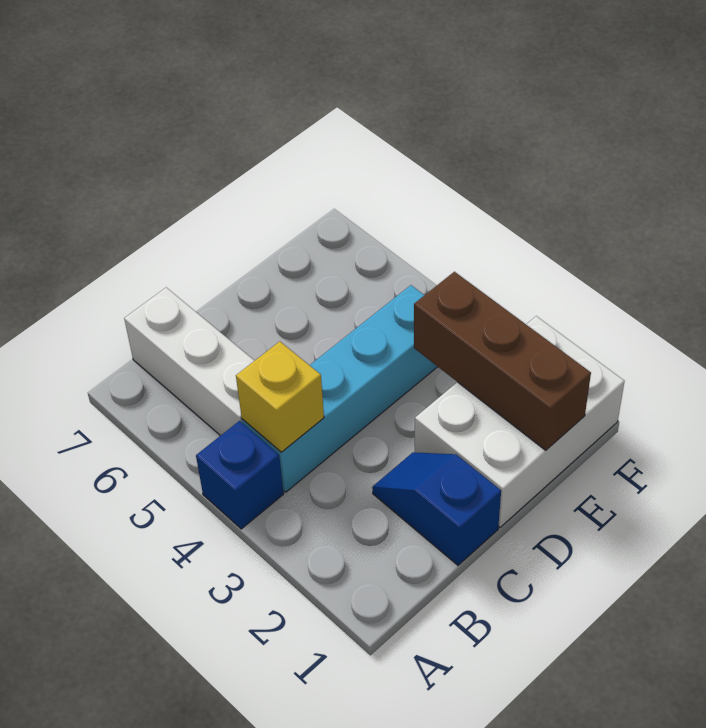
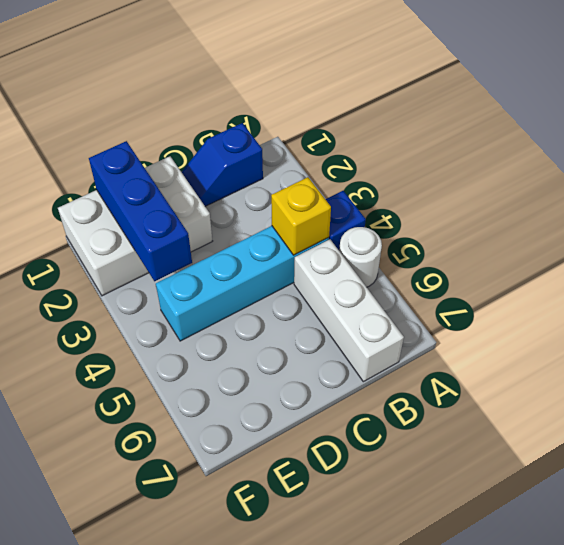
none -> white 1x1 round brick [339,227,382,287]
blue 1x2 slope [372,452,501,565] -> blue 1x2 slope turned to [182,123,263,206]
brown 1x3 brick [414,272,591,450] -> blue 1x3 brick [89,141,192,281]

